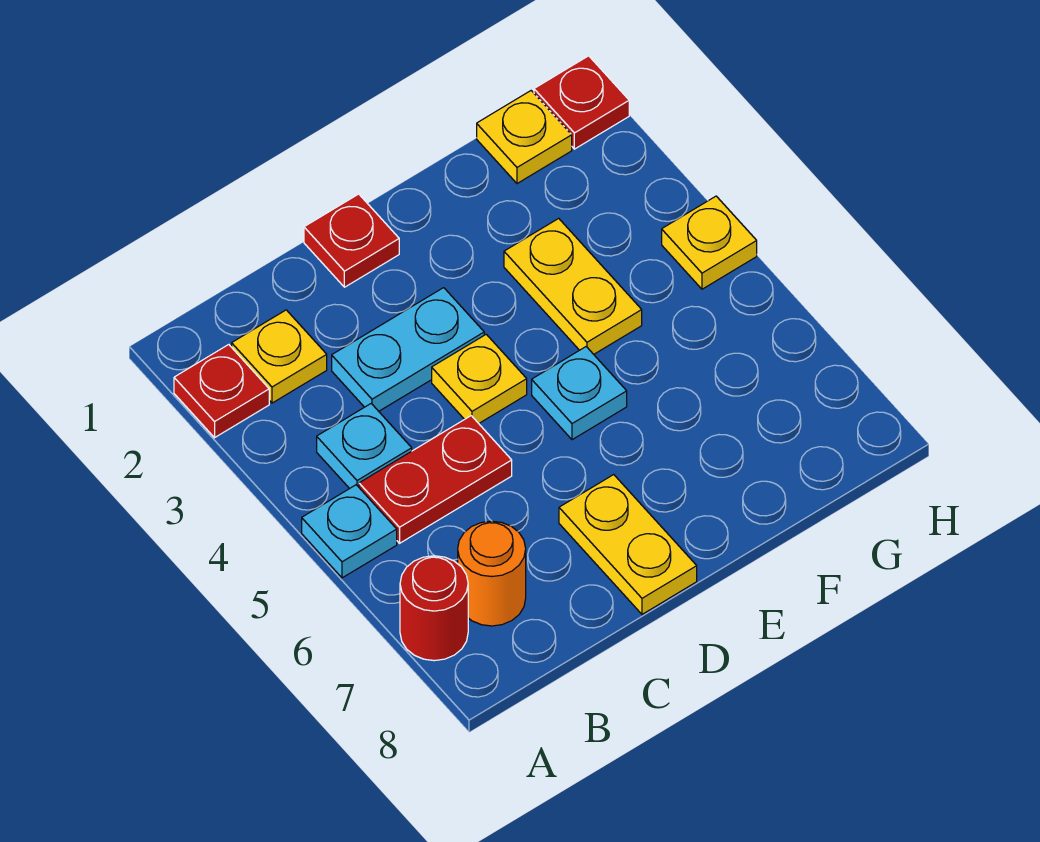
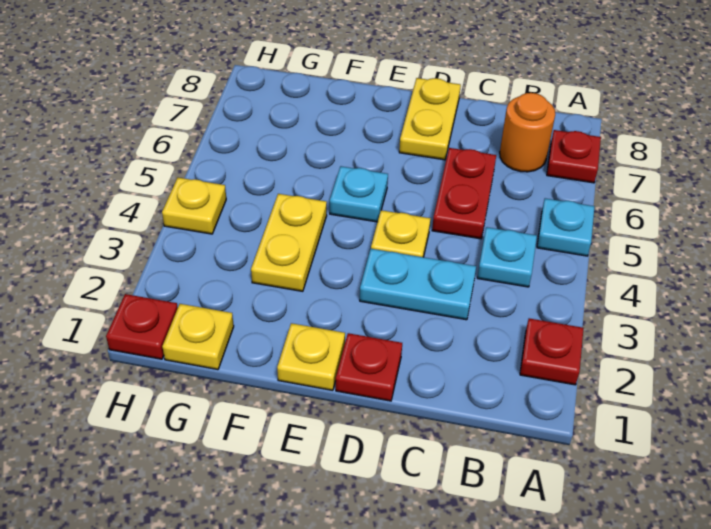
red 1x1 round brick [400,556,468,661] -> red 1x1 plate [547,130,601,183]
yellow 1x1 plate [232,310,327,403] -> yellow 1x1 plate moved to [277,323,345,390]
red 1x2 plate [359,416,512,543] -> red 1x2 plate turned to [432,148,496,239]

